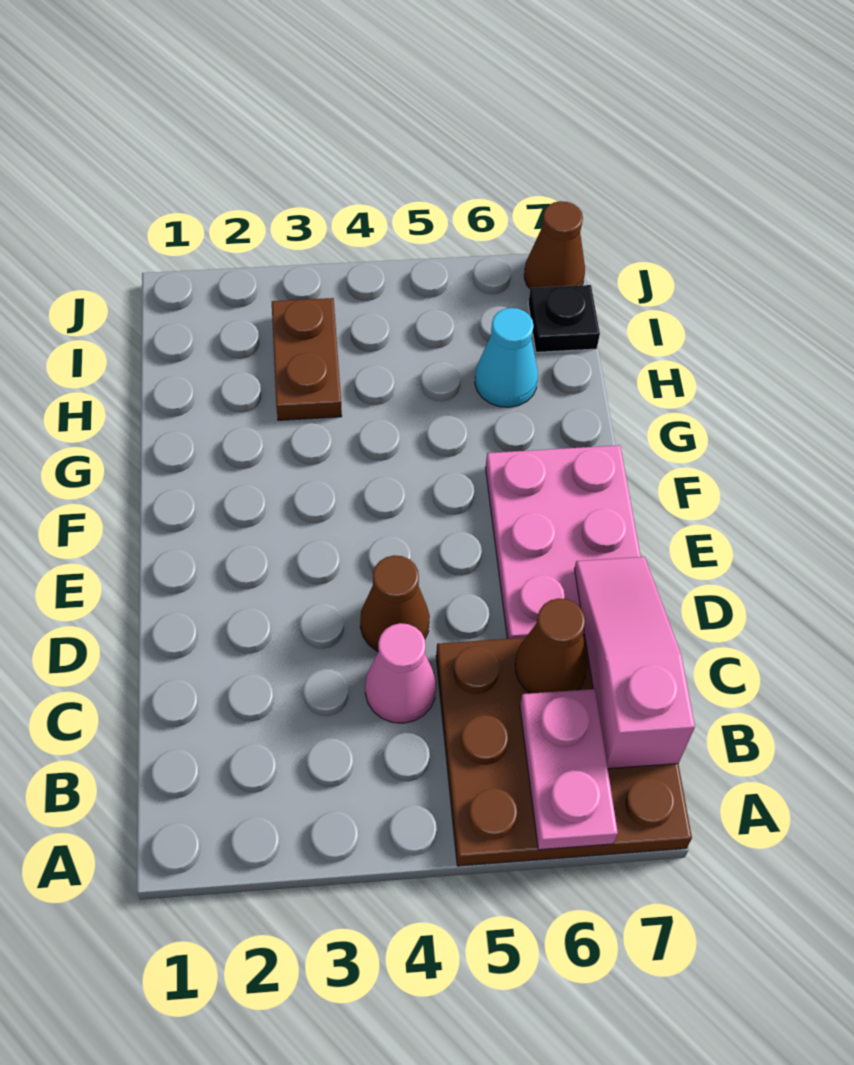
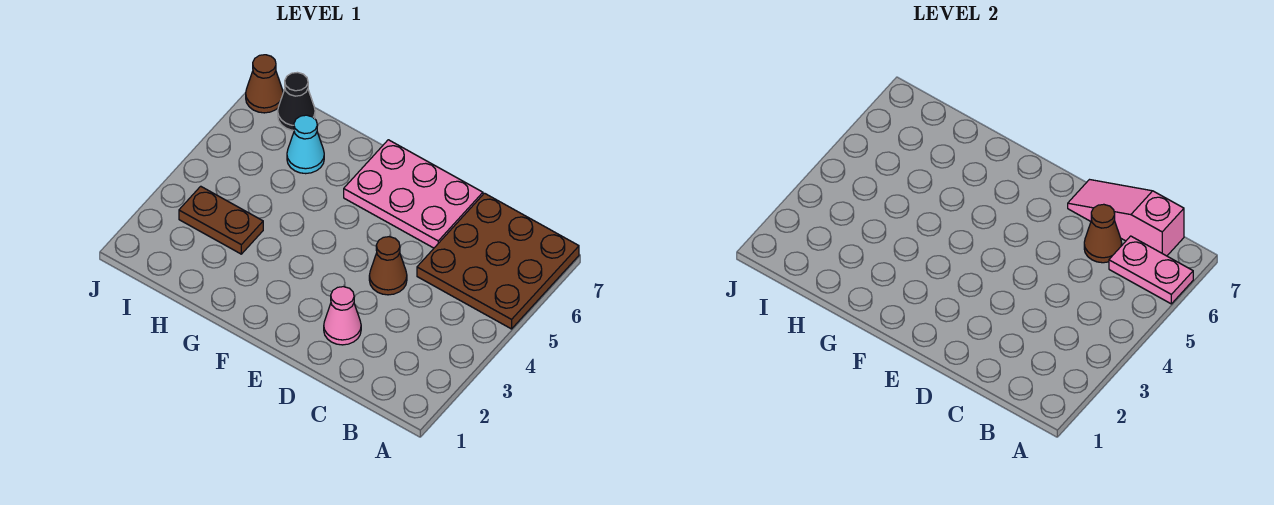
pink 1x1 cone [365,623,436,723] -> pink 1x1 cone moved to [324,287,361,345]
black 1x1 plate [528,285,600,352] -> black 1x1 cone [278,72,315,130]

